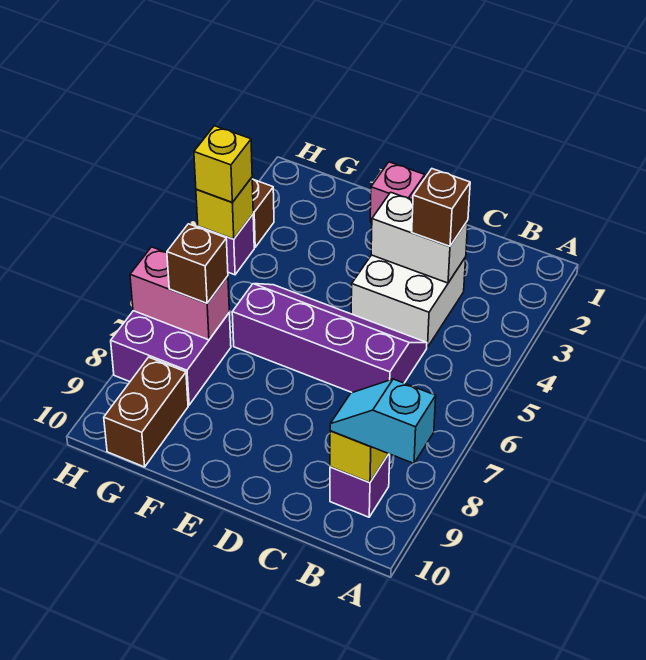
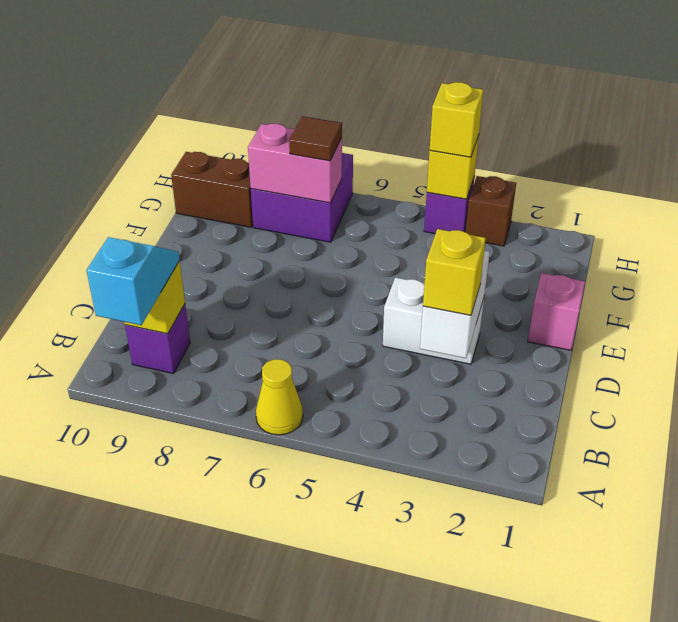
none -> yellow 1x1 cone [256,359,303,435]
white 2x2 brick [351,255,466,347] -> white 1x2 brick [383,277,484,364]
brown 1x1 brick [412,169,470,246] -> yellow 1x1 brick [423,229,486,315]
purple 2x4 slope [232,284,427,393] -> none
pink 1x2 brick [130,247,229,340] -> pink 1x2 brick turned to [248,124,342,203]
brown 1x1 brick [167,224,228,303] -> brown 1x1 tile [289,116,342,161]

